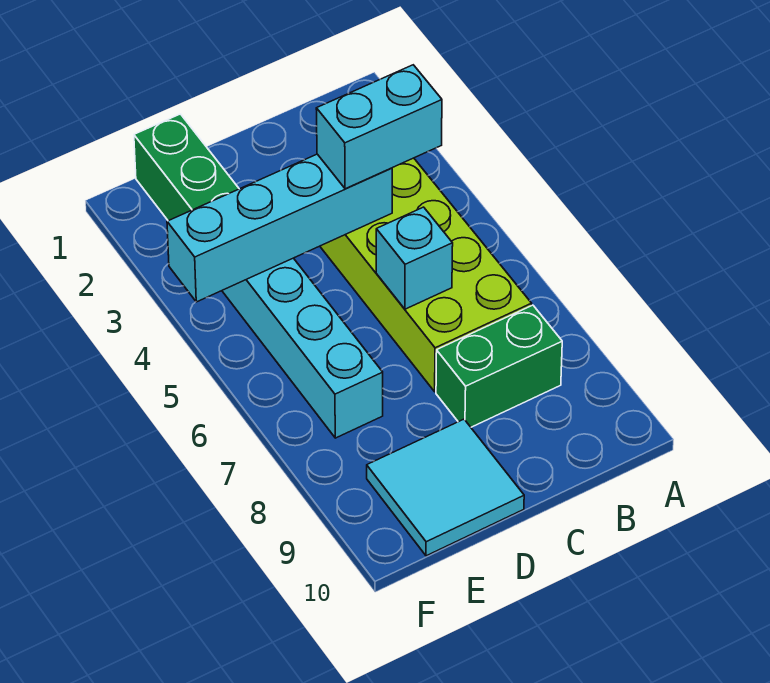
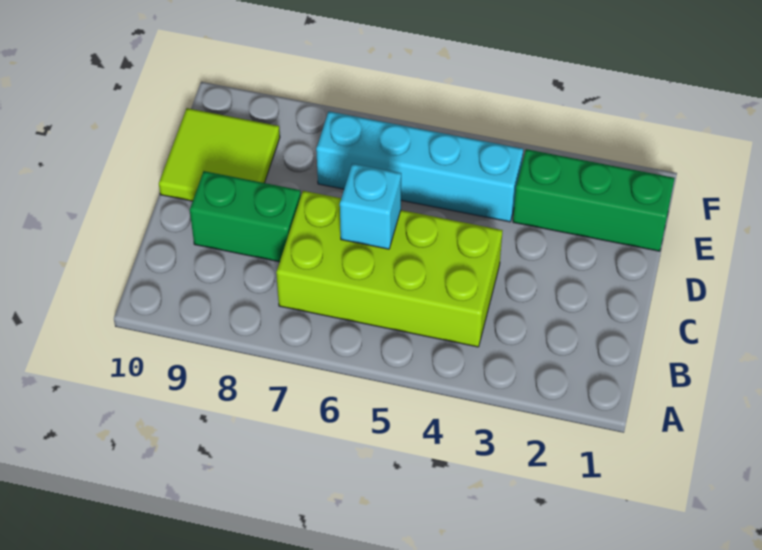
cyan 1x2 brick [316,65,442,189] -> none
green 1x2 brick [436,305,562,427] -> green 1x2 brick turned to [190,171,301,262]
cyan 1x4 brick [167,154,392,302] -> none
cyan 2x2 tile [367,419,524,556] -> lime 2x2 tile [159,108,280,201]

